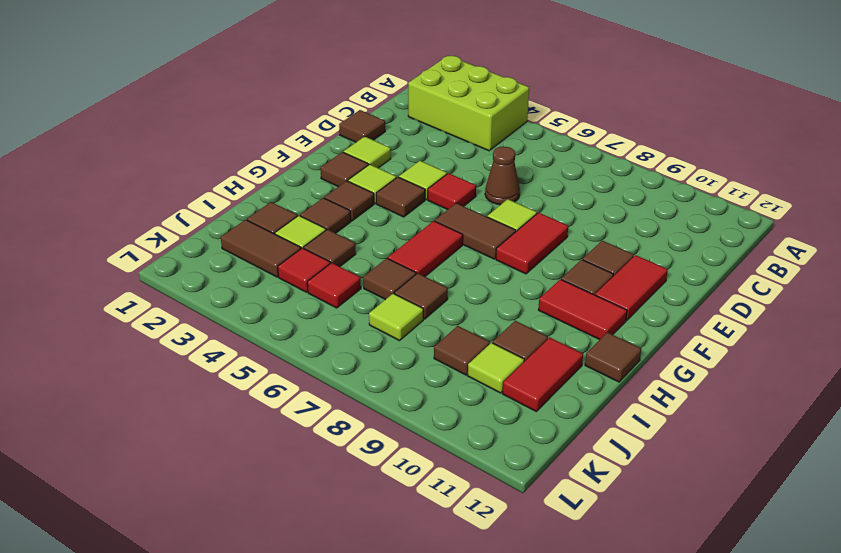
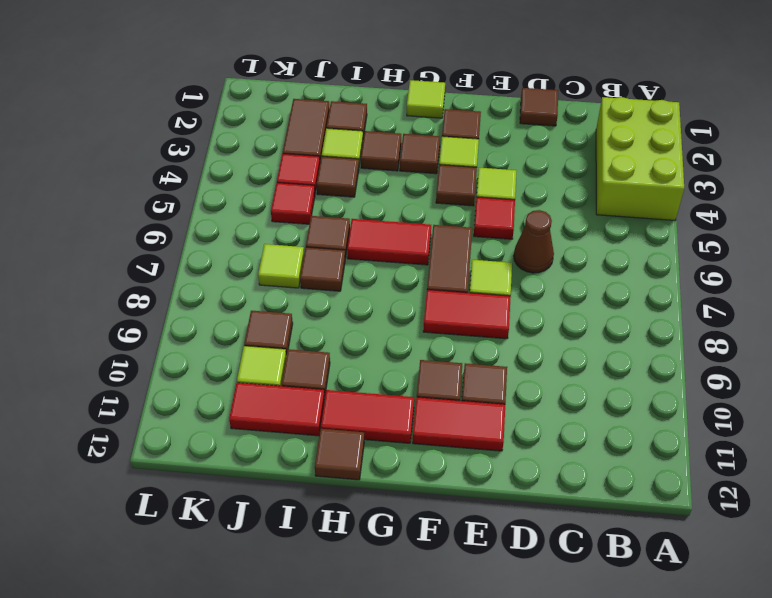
lime 1x1 tile [343,136,391,168] -> lime 1x1 tile moved to [407,80,445,118]
red 1x2 tile [538,279,627,340] -> red 1x2 tile turned to [321,390,414,443]

